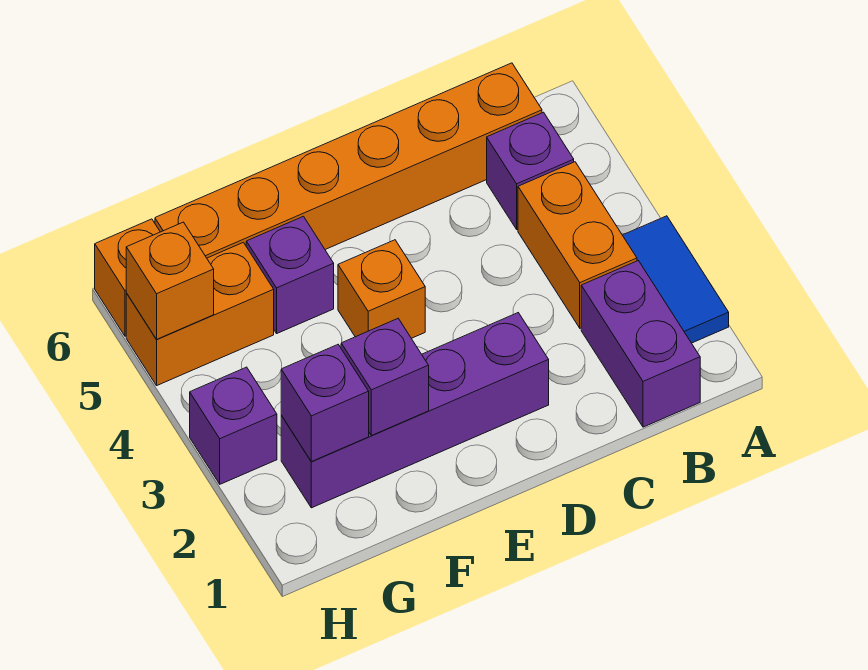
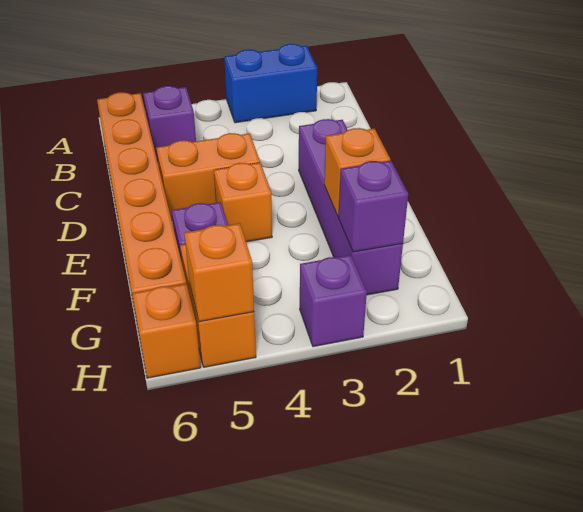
blue 1x2 tile [623,216,729,343] -> blue 1x2 brick [224,44,317,123]
purple 1x2 brick [581,261,700,427] -> none
orange 1x2 brick [518,162,637,328] -> orange 1x2 brick moved to [156,133,260,220]
purple 1x1 brick [341,319,429,436] -> orange 1x1 brick [324,128,390,216]

